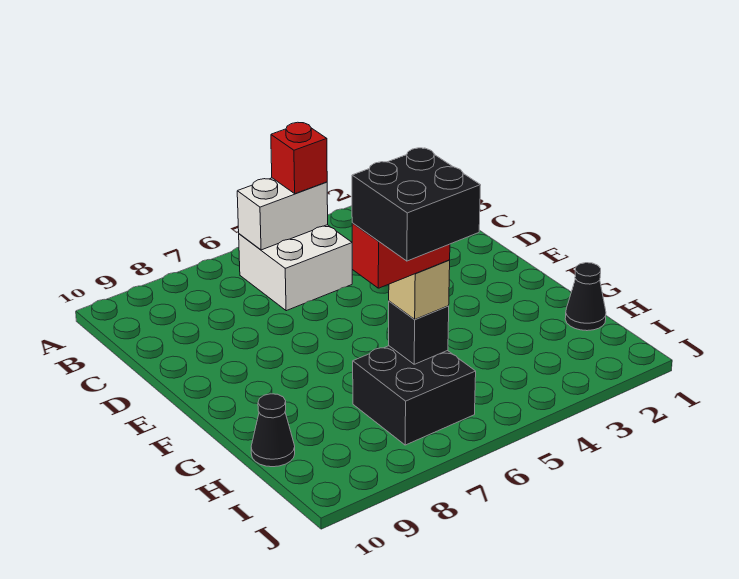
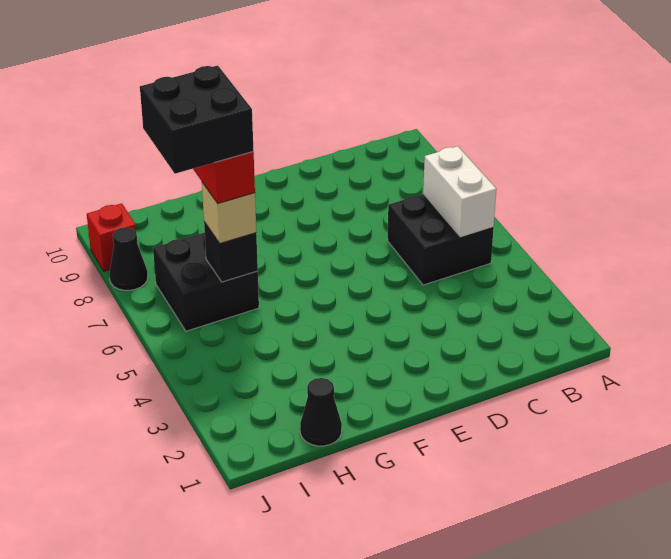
white 2x2 brick [239,225,352,311] -> black 2x2 brick [387,194,494,285]
red 1x1 brick [271,122,327,194] -> red 1x1 brick moved to [87,203,136,271]
black 1x1 cone [251,394,295,467] -> black 1x1 cone moved to [109,227,148,290]

